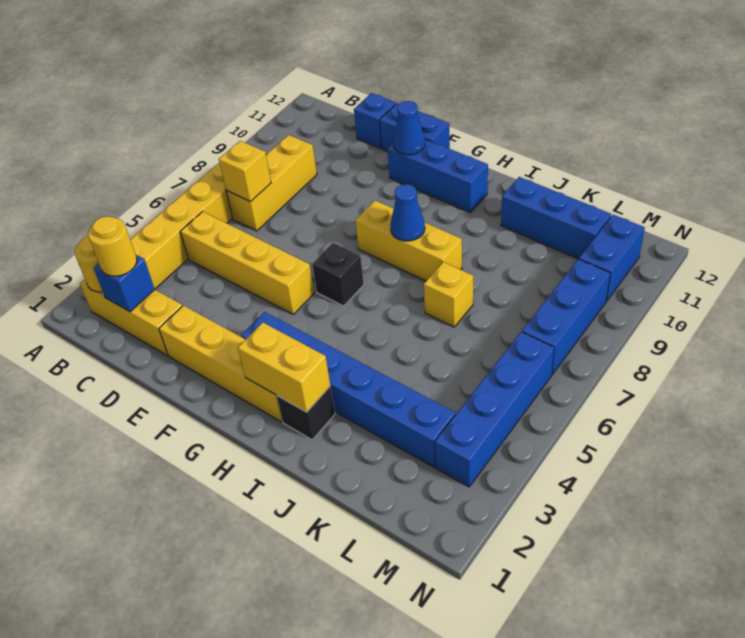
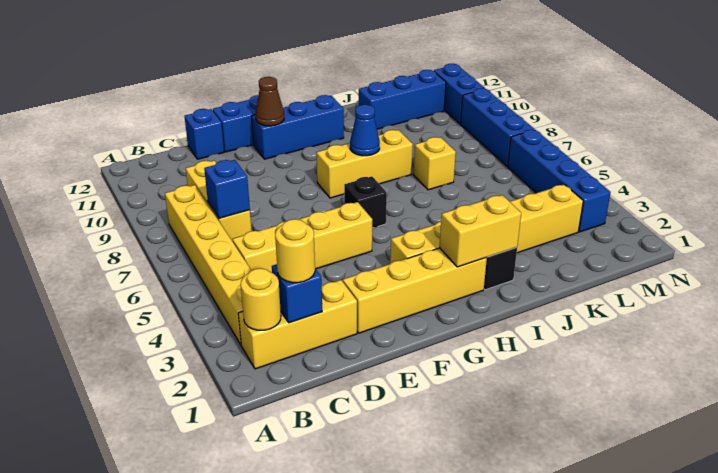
yellow 1x1 brick [219,141,271,202] -> blue 1x1 brick [204,160,250,218]
blue 1x1 cone [393,101,425,155] -> brown 1x1 cone [255,77,284,126]
blue 1x6 brick [241,312,455,467] -> yellow 1x6 brick [390,184,583,263]

